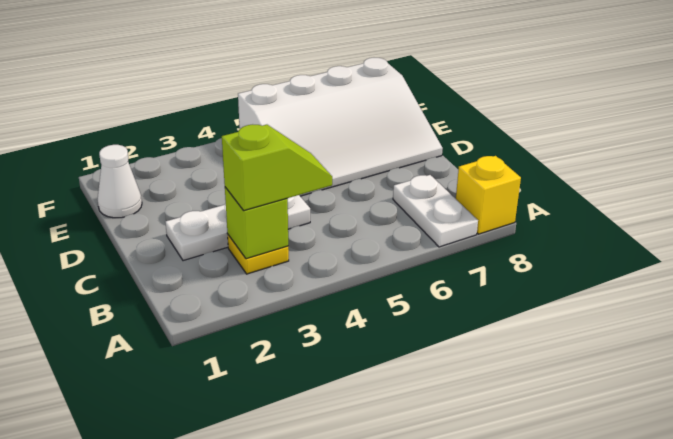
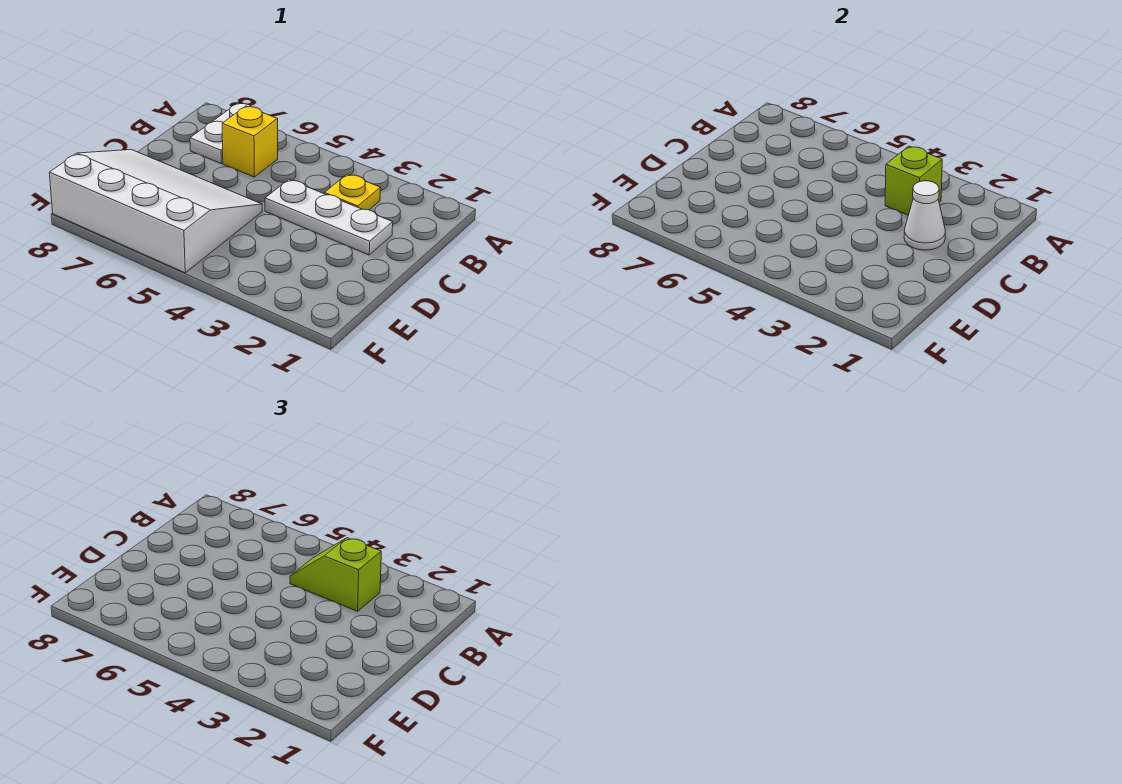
yellow 1x1 brick [456,156,521,234] -> yellow 1x1 brick moved to [222,106,278,177]
white 1x1 cone [98,145,142,218] -> white 1x1 cone moved to [904,181,945,250]

